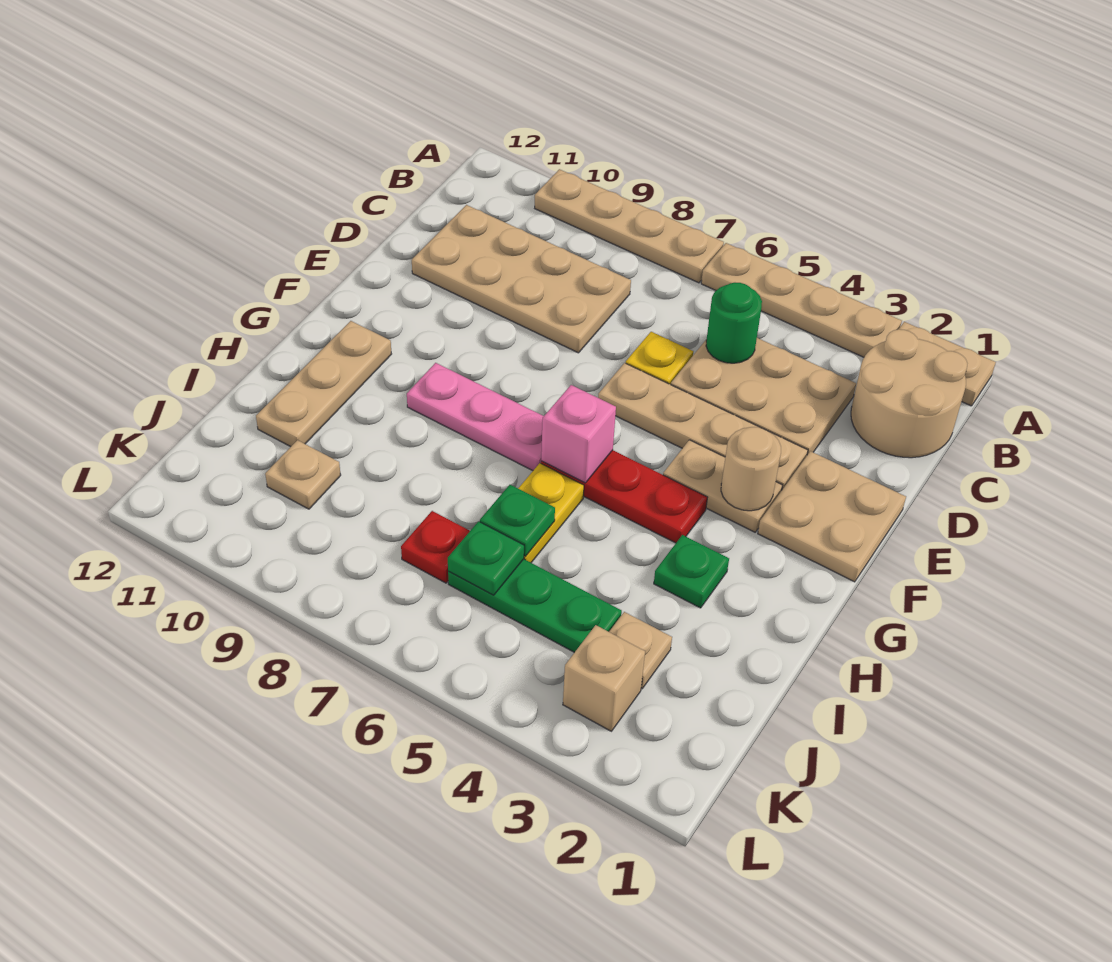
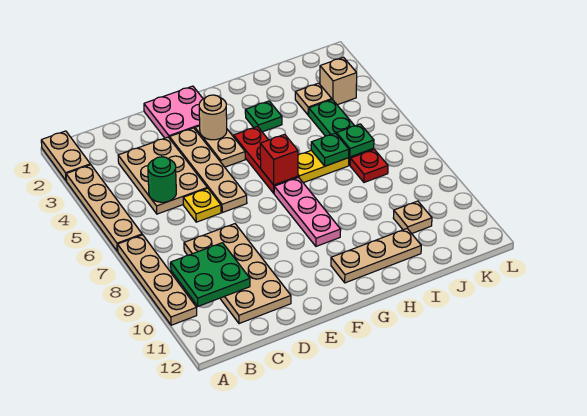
tan 2x2 round brick [851,329,967,458] -> none
none -> green 2x2 plate [171,243,250,306]
tan 2x2 plate [758,451,906,582] -> pink 2x2 plate [144,86,203,138]
pink 1x1 brick [541,385,616,483] -> red 1x1 brick [260,134,298,185]

